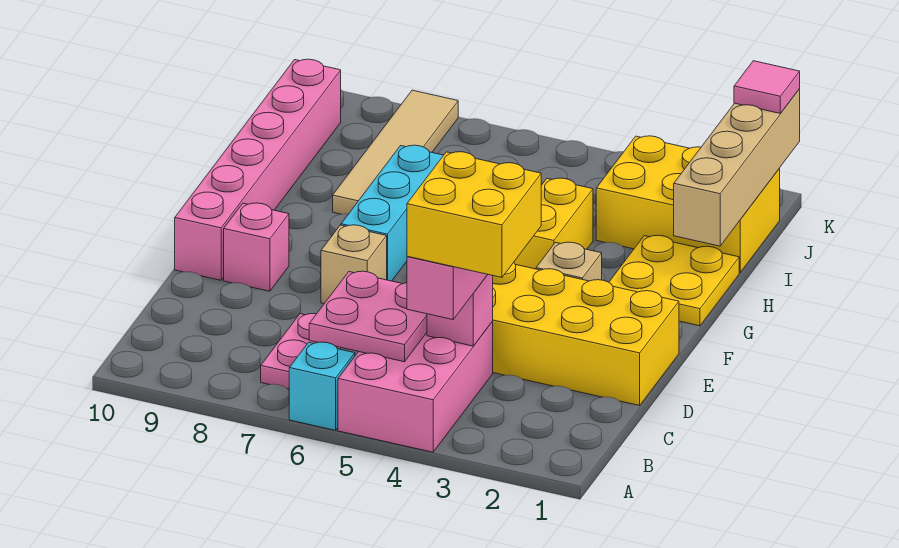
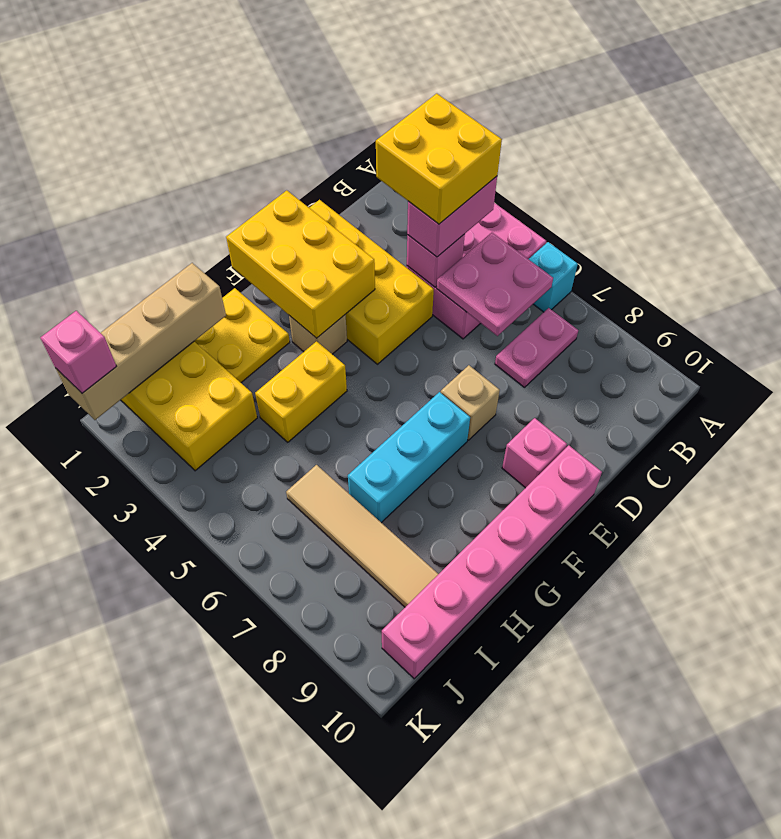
none -> yellow 2x3 brick [226,190,375,338]
tan 1x4 tile [333,90,458,214] -> tan 1x4 tile turned to [286,465,438,607]
pink 1x1 tile [734,61,800,113] -> pink 1x1 brick [40,311,117,393]

